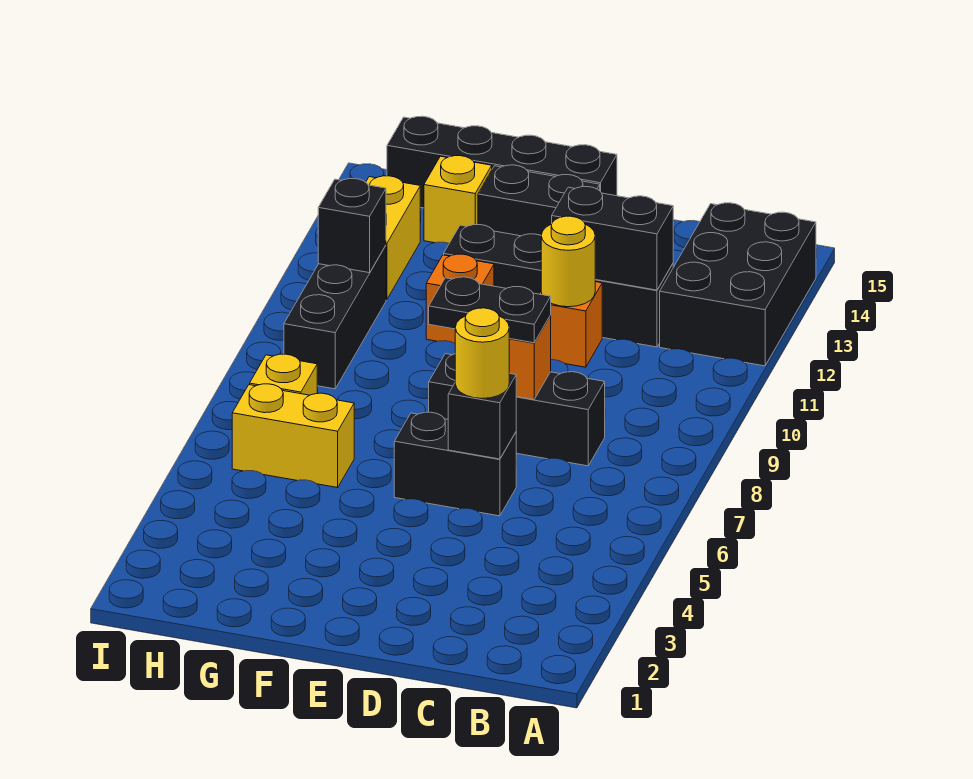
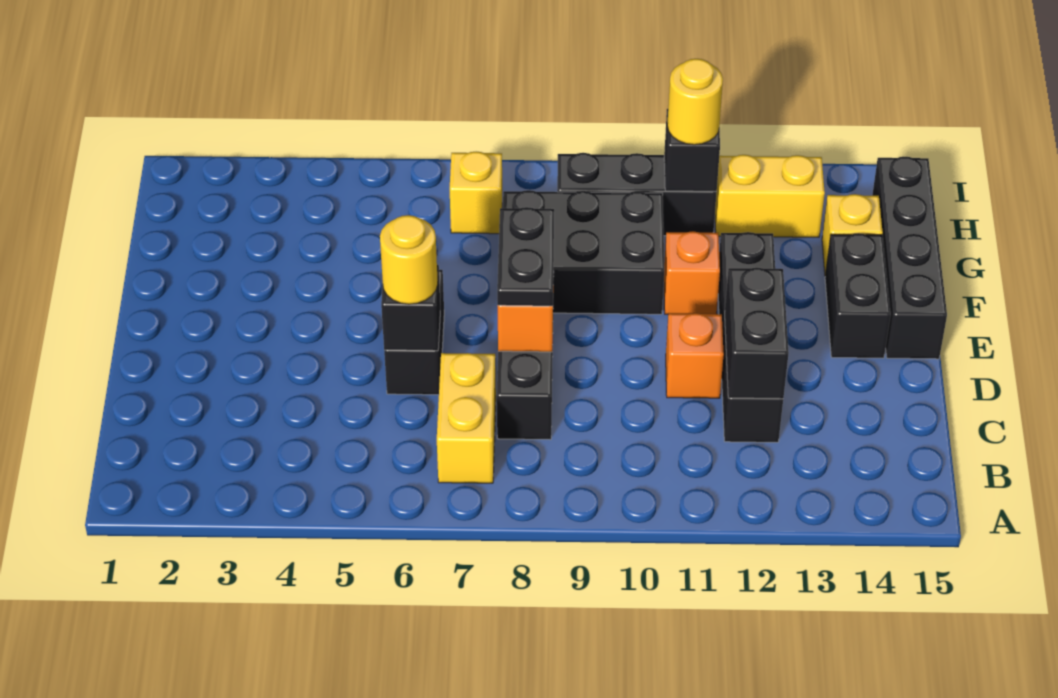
black 2x3 brick [660,203,816,366] -> black 2x3 brick moved to [503,190,664,314]
yellow 1x1 round brick [541,216,595,307] -> yellow 1x1 round brick moved to [667,59,723,145]
yellow 1x2 brick [232,384,354,488] -> yellow 1x2 brick moved to [437,353,496,483]

